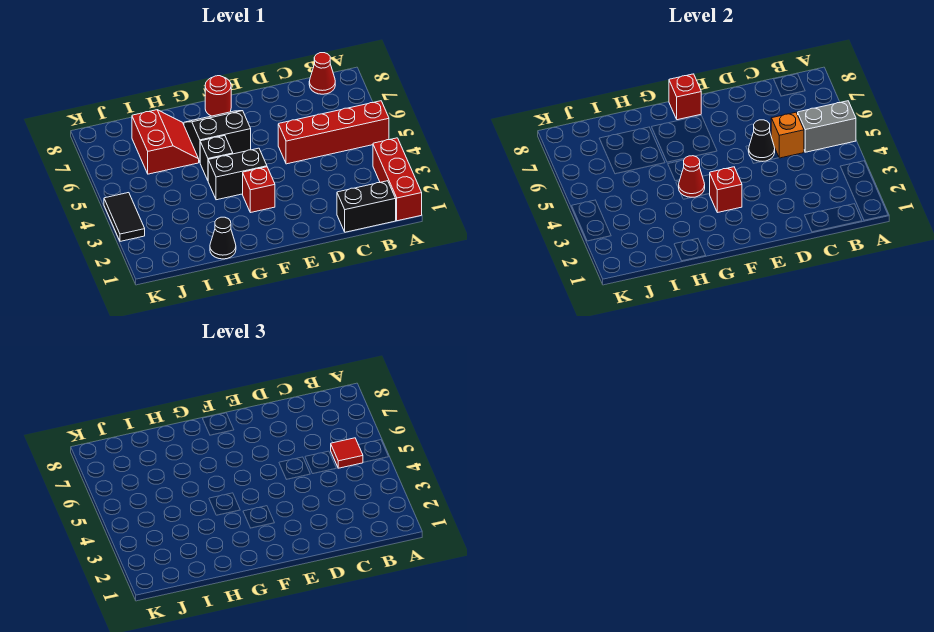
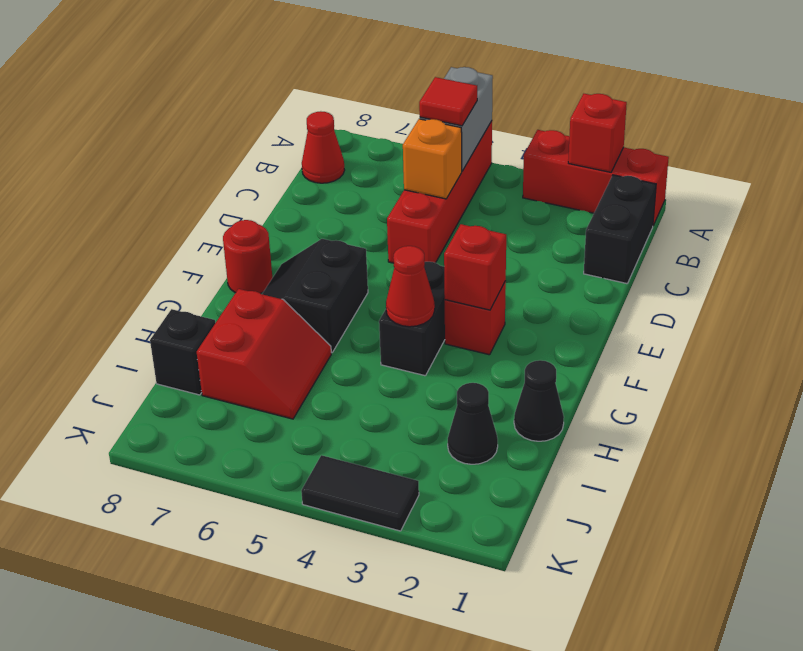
black 1x1 cone [749,120,775,162] -> black 1x1 cone moved to [448,383,498,464]
red 1x1 brick [669,74,701,120] -> red 1x1 brick moved to [568,94,627,172]
black 1x1 brick [200,136,233,180] -> black 1x1 brick moved to [150,309,215,395]
red 2x2 slope [132,110,199,174] -> red 2x2 slope turned to [197,289,331,419]

